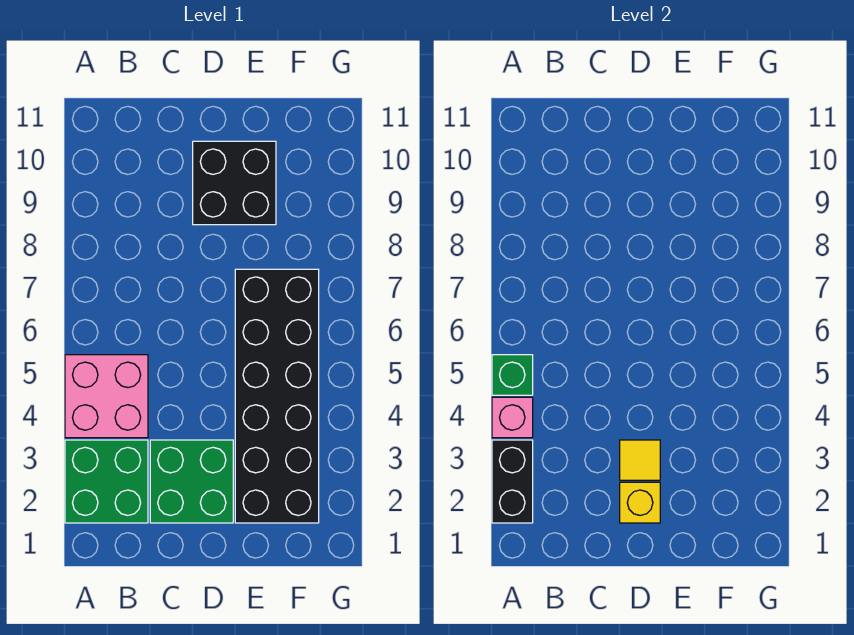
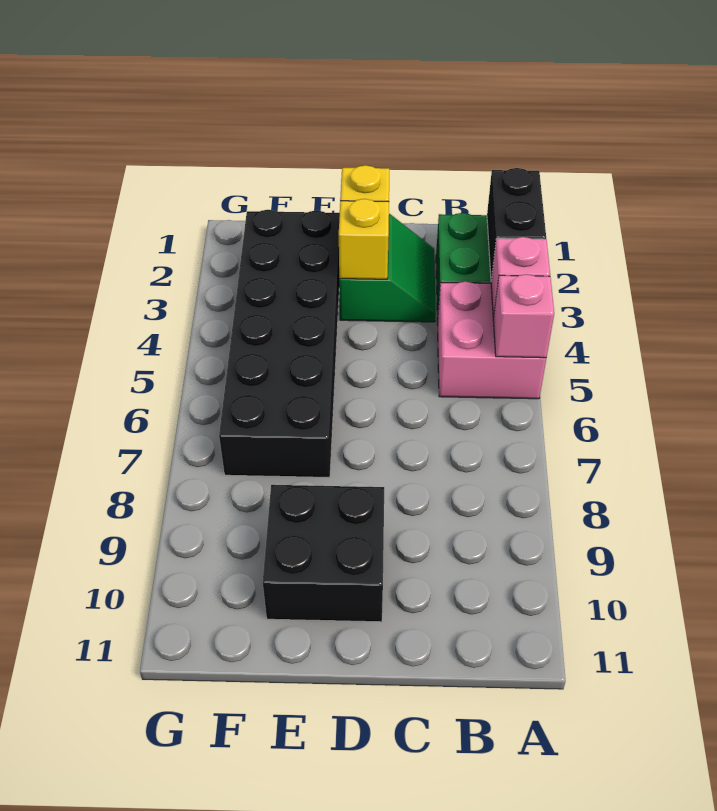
green 1x1 brick [492,355,533,395] -> pink 1x1 brick [493,274,554,358]
green 2x2 brick [150,440,233,523] -> green 2x2 slope [339,214,436,322]
yellow 1x1 tile [620,440,660,480] -> yellow 1x1 brick [339,199,389,279]

